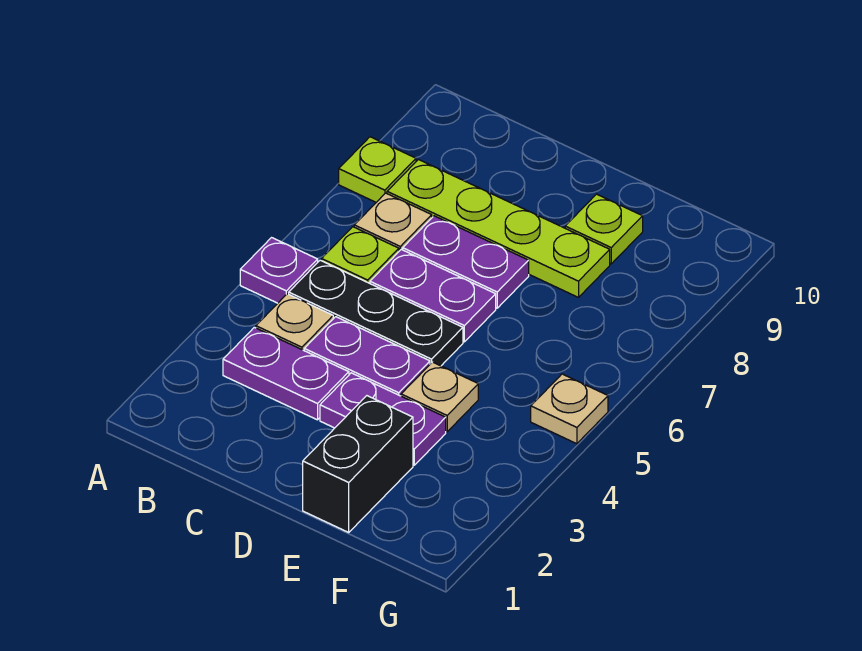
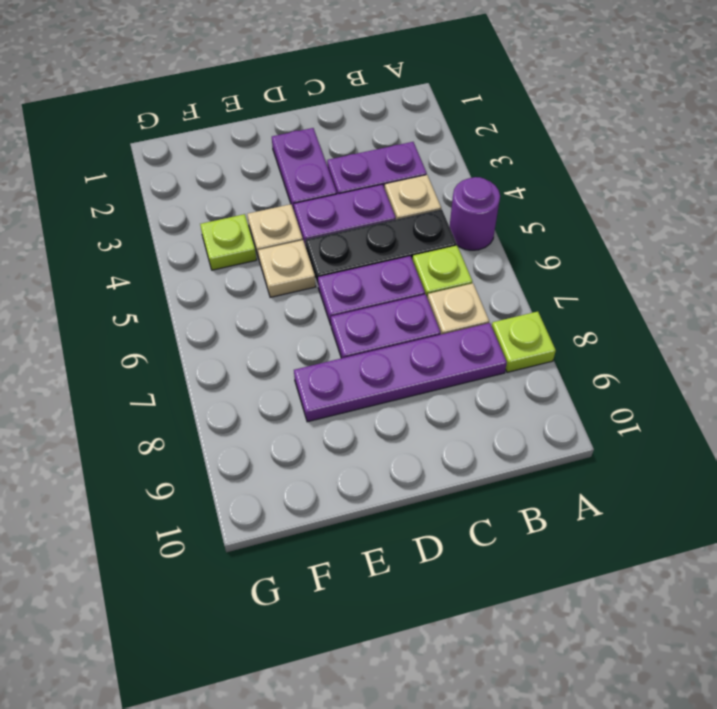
purple 1x1 plate [240,238,318,303] -> purple 1x1 round brick [450,177,500,250]
lime 1x4 plate [387,160,610,297] -> purple 1x4 plate [294,323,507,422]
purple 1x2 plate [320,373,446,465] -> purple 1x2 plate turned to [272,128,337,210]
black 1x2 brick [303,396,413,532] -> none
lime 1x1 plate [565,194,643,264] -> lime 1x1 plate moved to [200,214,257,270]
tan 1x1 plate [531,374,608,444] -> tan 1x1 plate moved to [258,240,316,297]

